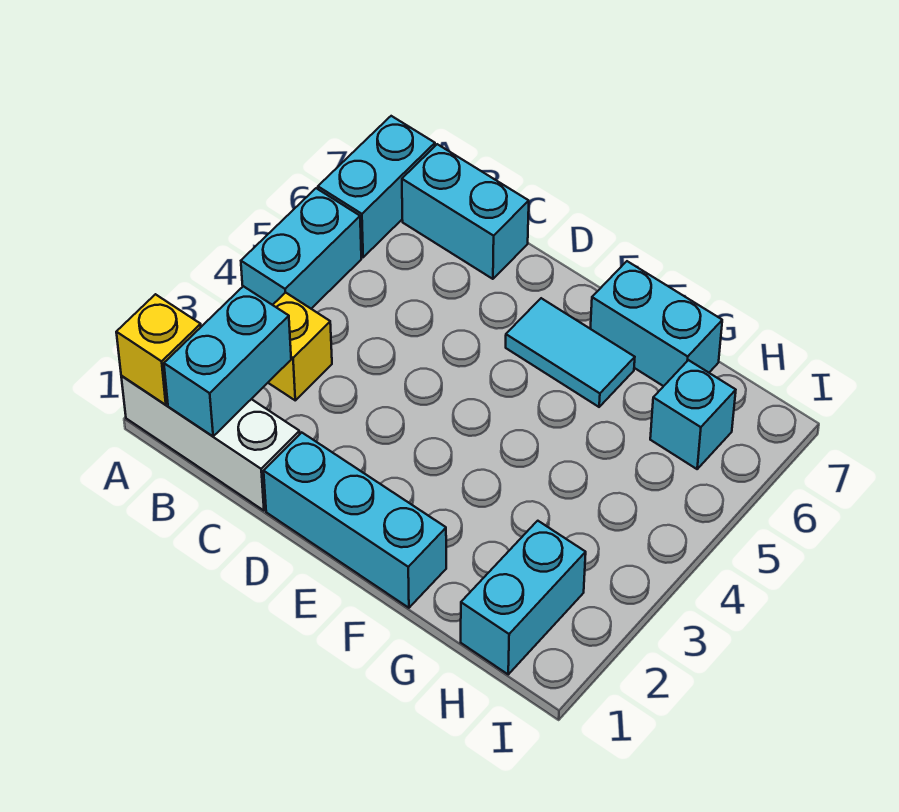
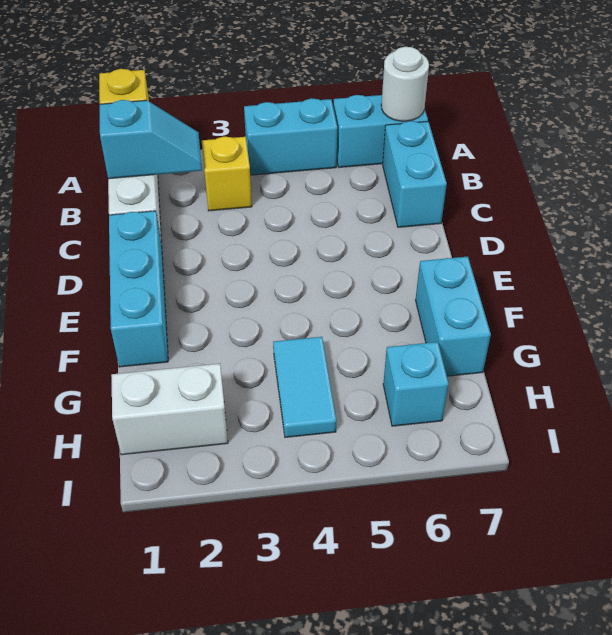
none -> white 1x1 round brick [381,47,429,121]
cyan 1x2 brick [164,286,291,436] -> cyan 1x2 slope [100,100,202,179]
cyan 1x2 tile [506,298,635,407] -> cyan 1x2 tile moved to [273,337,336,437]
cyan 1x2 brick [461,521,586,674] -> white 1x2 brick [111,364,228,455]

